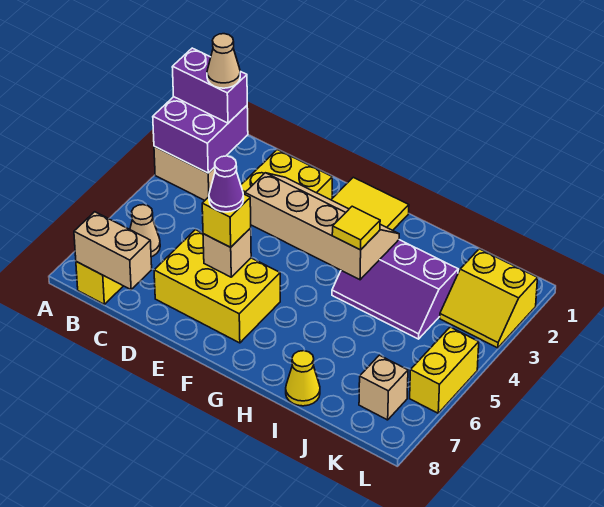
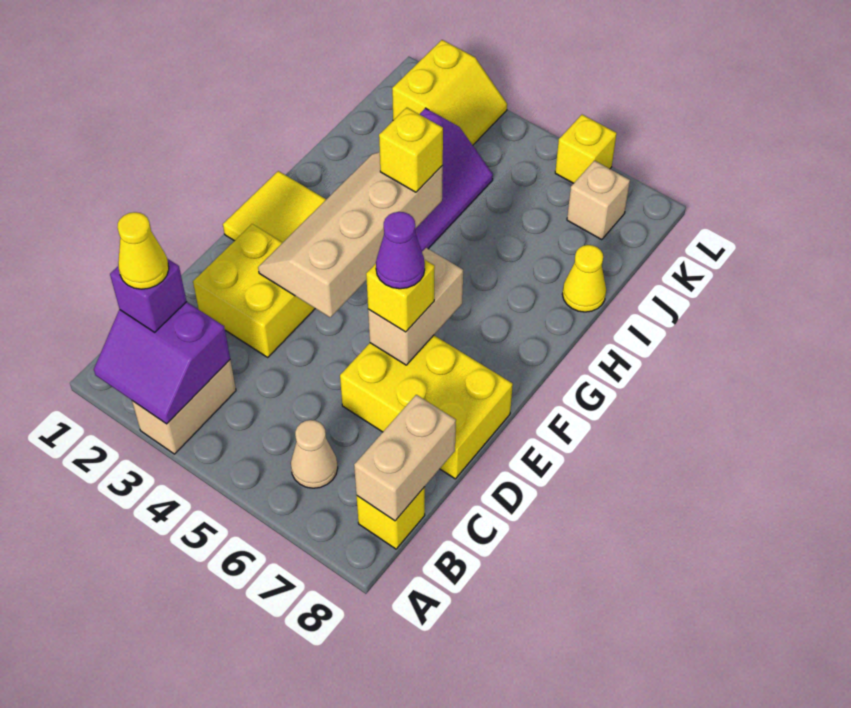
purple 2x2 brick [153,97,248,173] -> purple 2x2 slope [94,302,230,424]
purple 1x2 brick [172,48,247,123] -> purple 1x1 brick [110,259,187,332]
tan 1x1 cone [207,34,240,88] -> yellow 1x1 cone [117,212,169,289]
yellow 2x3 brick [154,230,280,343] -> yellow 2x3 brick turned to [340,335,513,479]
tan 1x1 brick [203,228,251,277] -> tan 1x2 brick [368,248,463,365]
yellow 1x1 tile [332,206,380,250] -> yellow 1x1 brick [379,108,443,192]
yellow 1x2 brick [410,327,479,413] -> yellow 1x1 brick [555,115,617,183]

